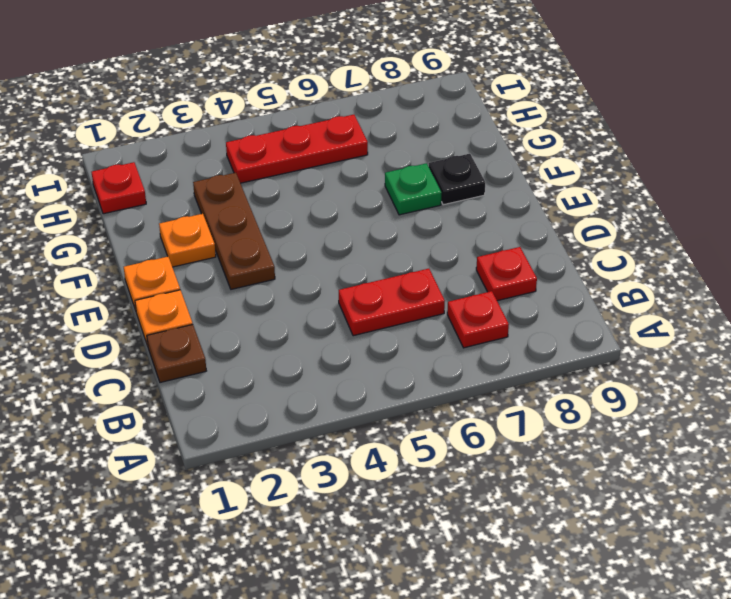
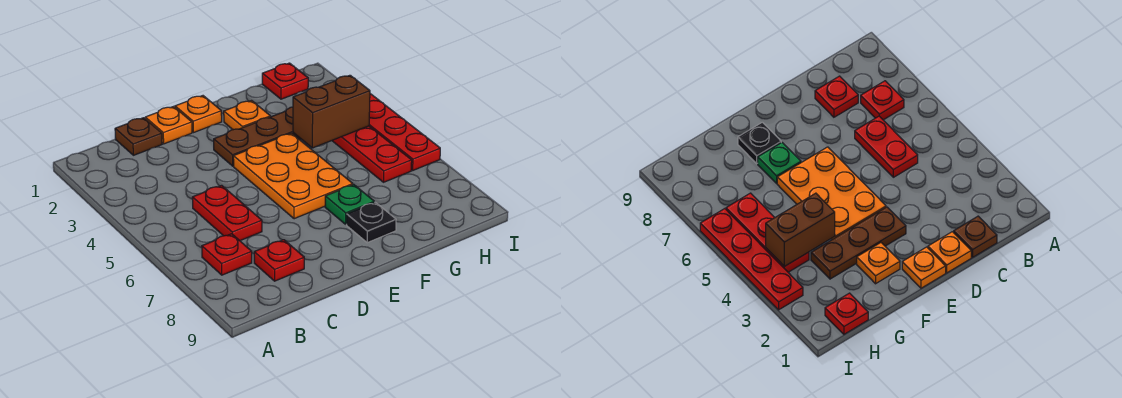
none -> orange 2x3 plate [233,133,353,219]
none -> brown 1x2 brick [293,75,370,148]
none -> red 1x4 plate [369,94,440,170]

